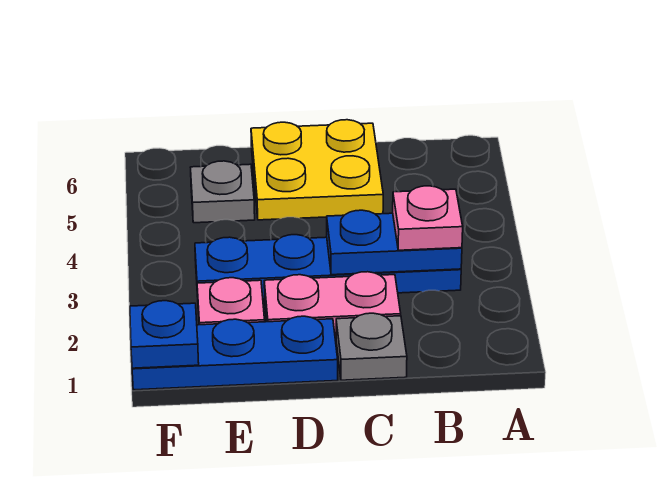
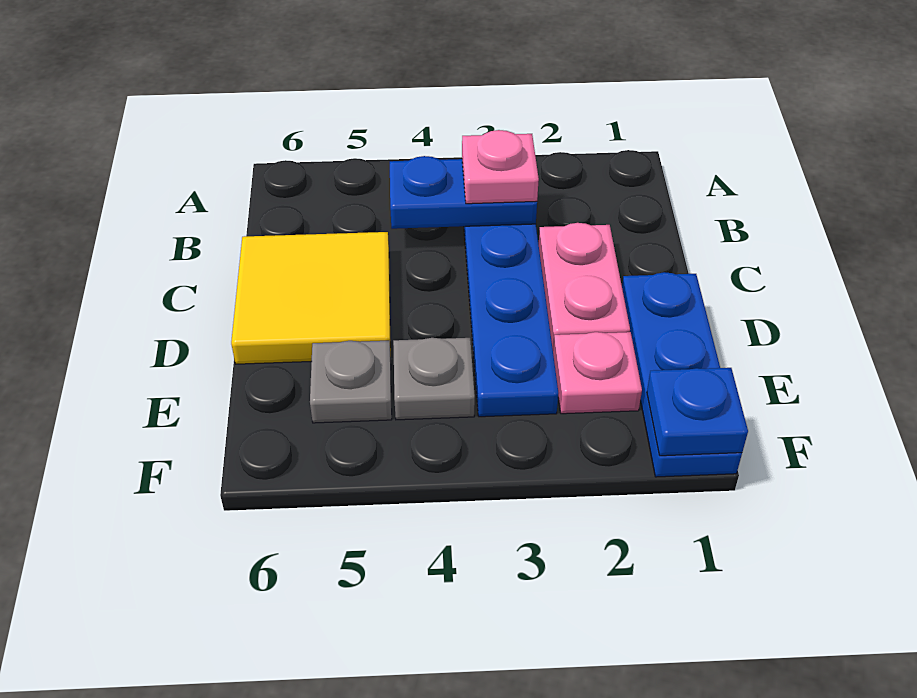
blue 1x2 plate [327,210,462,275] -> blue 1x2 plate turned to [390,156,537,229]
grey 1x1 plate [336,313,407,380] -> grey 1x1 plate moved to [393,338,475,420]
yellow 2x2 plate [251,120,383,220] -> yellow 2x2 tile [231,232,391,364]

